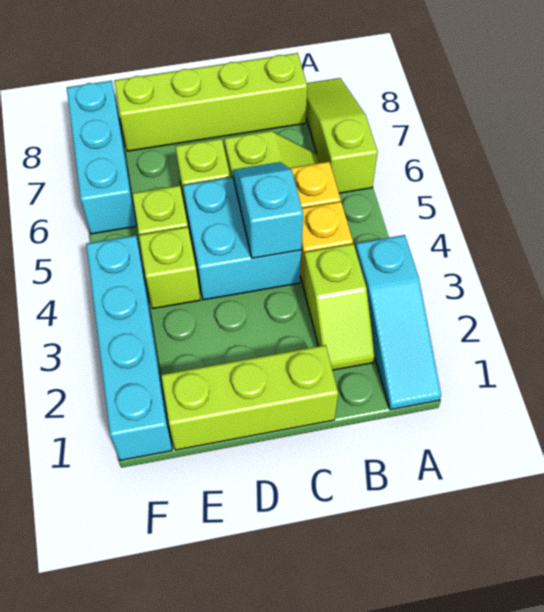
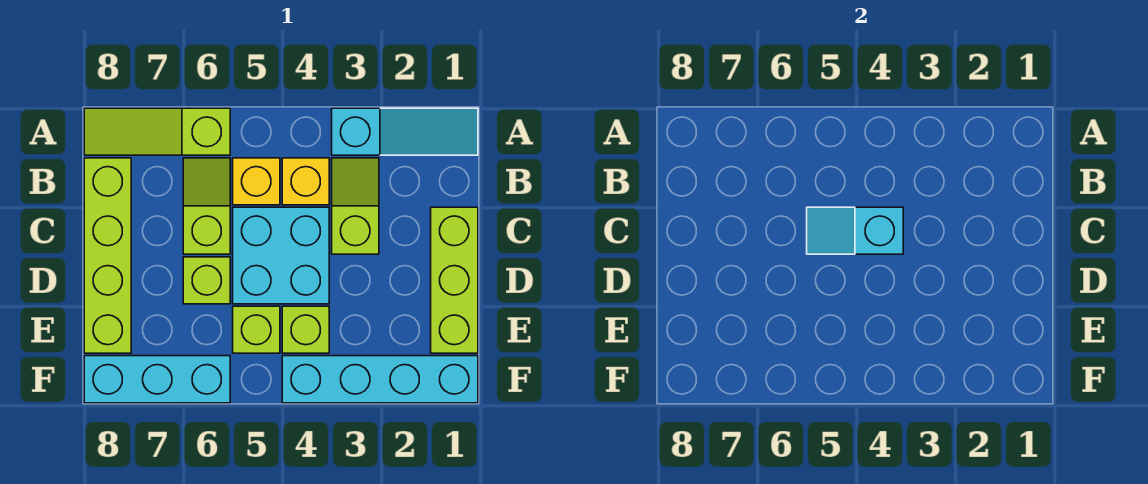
lime 1x2 slope [303,244,375,370] -> lime 1x2 slope turned to [332,158,379,254]

